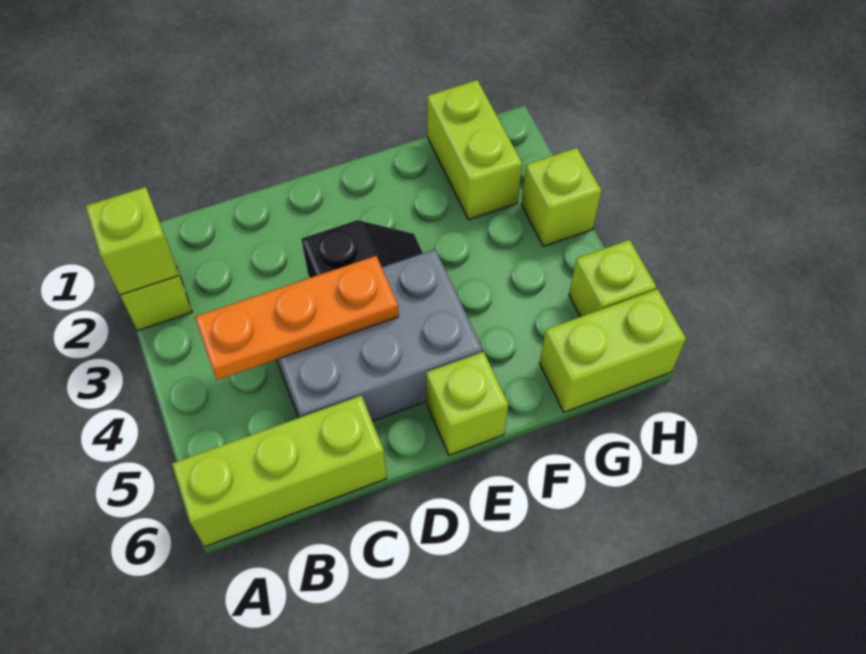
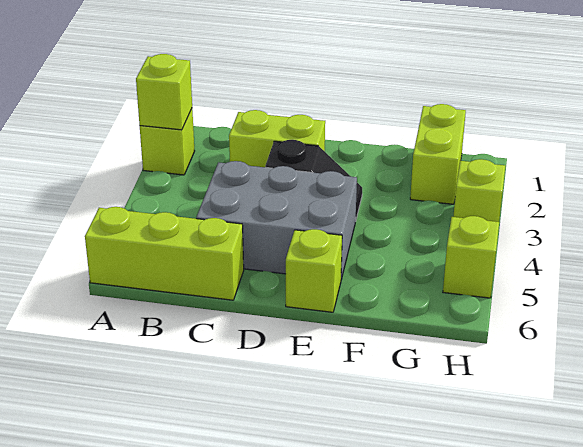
orange 1x3 plate [195,256,399,380] -> none
lime 1x2 brick [540,289,686,412] -> lime 1x2 brick moved to [229,110,325,167]

